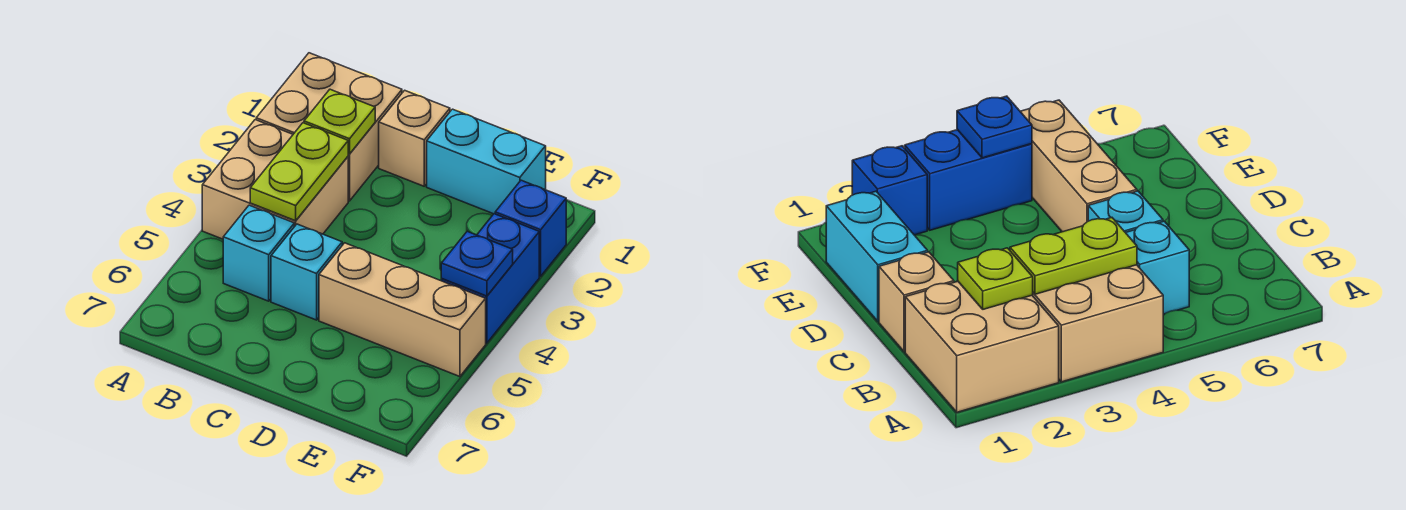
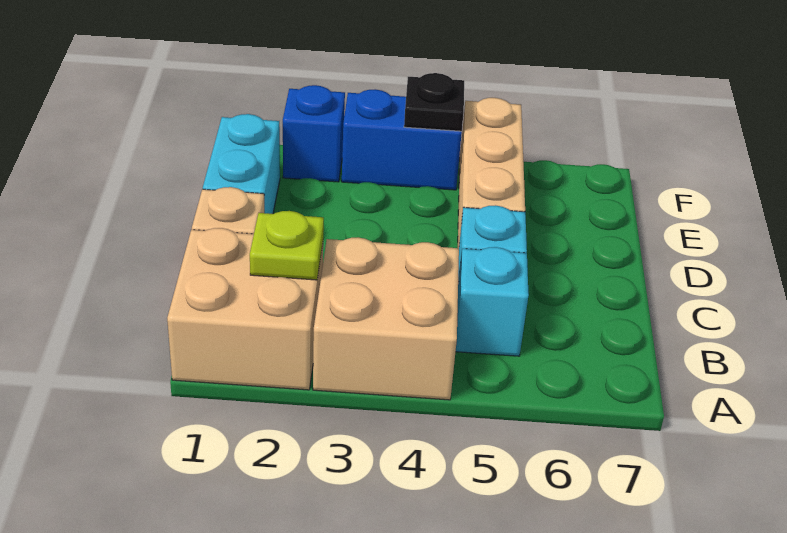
lime 1x2 plate [250,123,348,221] -> none
blue 1x1 plate [441,231,513,296] -> black 1x1 plate [404,73,464,131]

